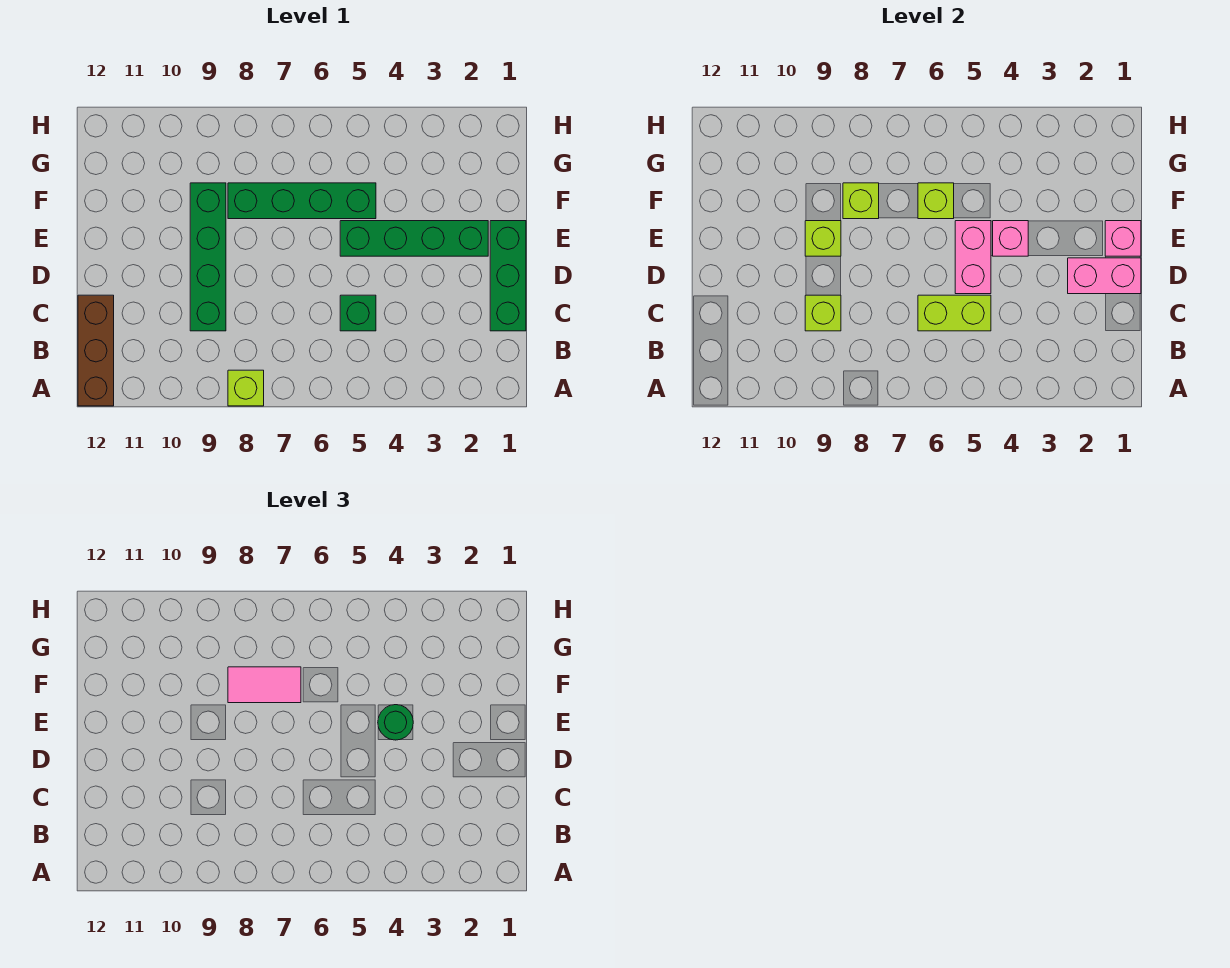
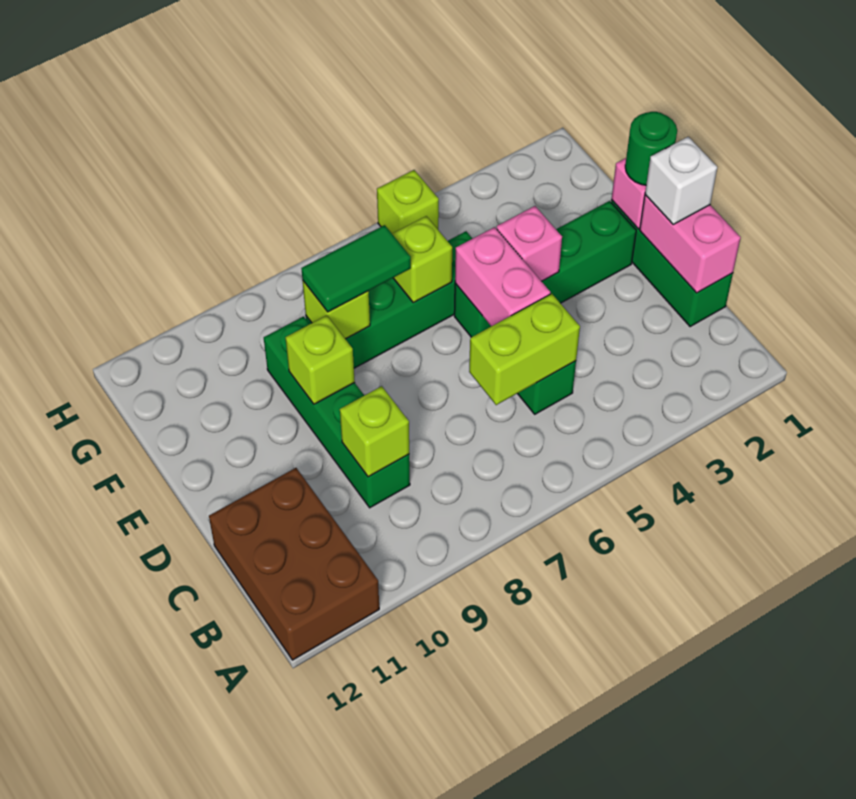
lime 1x1 brick [228,370,264,406] -> lime 1x1 brick moved to [377,170,439,233]
brown 1x3 brick [78,295,114,406] -> brown 2x3 brick [209,468,379,660]
pink 1x2 brick [1068,258,1141,294] -> pink 1x2 brick turned to [640,195,741,293]
none -> white 1x1 brick [645,137,717,224]
green 1x1 round brick [378,705,413,740] -> green 1x1 round brick moved to [625,112,677,185]
pink 1x2 tile [228,667,301,703] -> green 1x2 tile [301,225,411,312]

